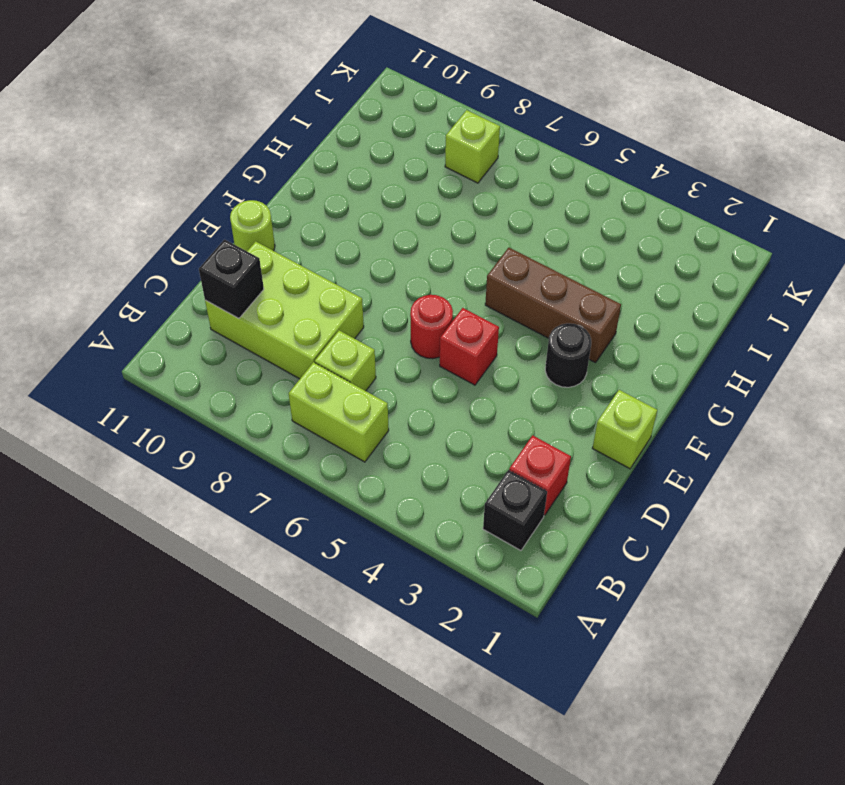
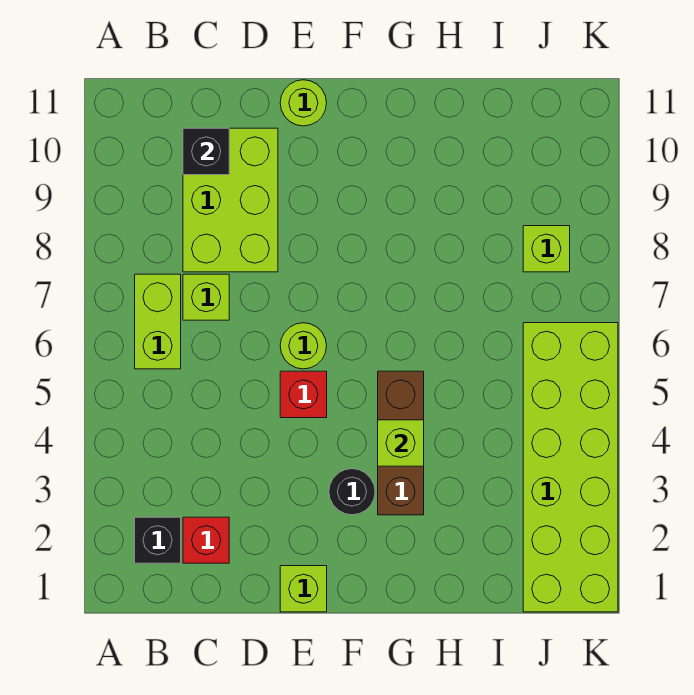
red 1x1 round brick [410,295,453,359] -> lime 1x1 round brick [280,323,327,369]
none -> lime 1x1 brick [378,420,424,466]
none -> lime 2x6 brick [523,323,618,612]

